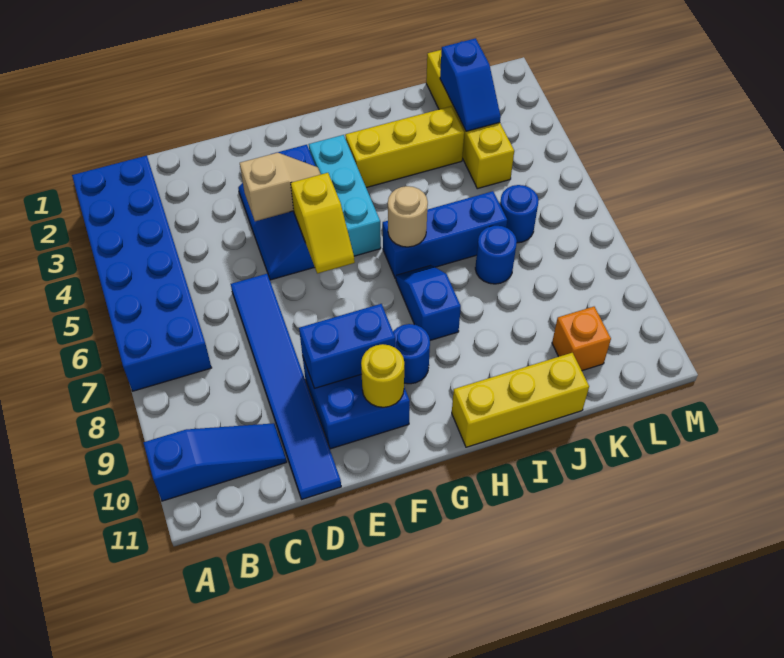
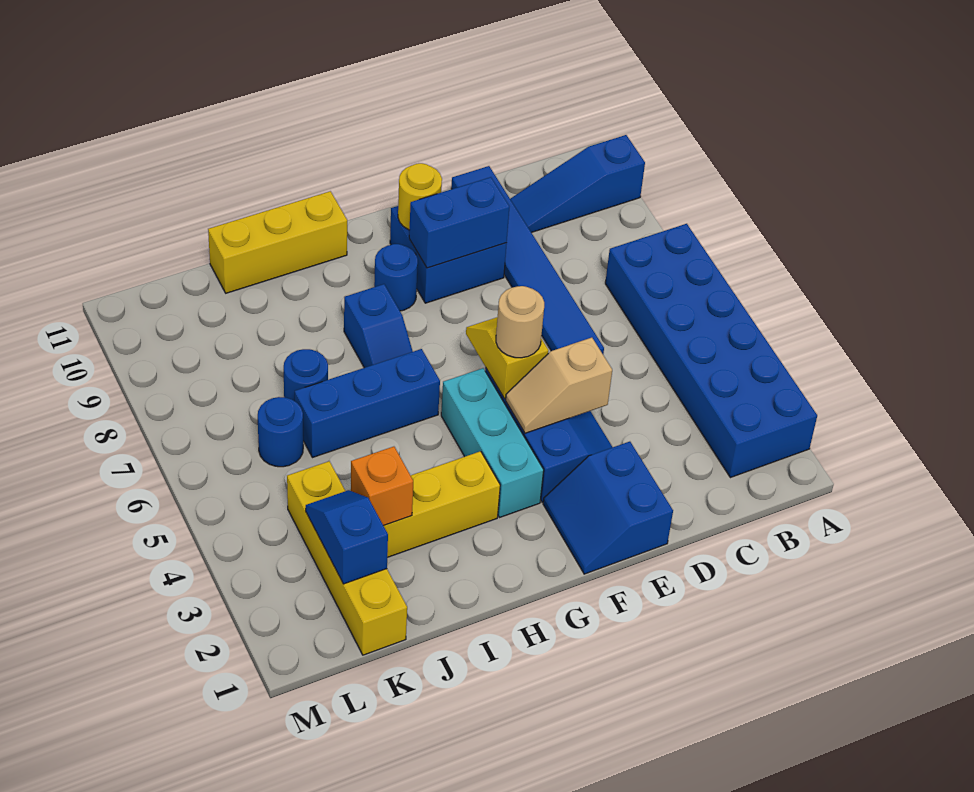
none -> blue 2x2 slope [543,442,673,574]
tan 1x1 round brick [388,186,428,247] -> tan 1x1 round brick moved to [496,286,544,358]
orange 1x1 brick [552,307,611,371] -> orange 1x1 brick moved to [351,447,413,526]

